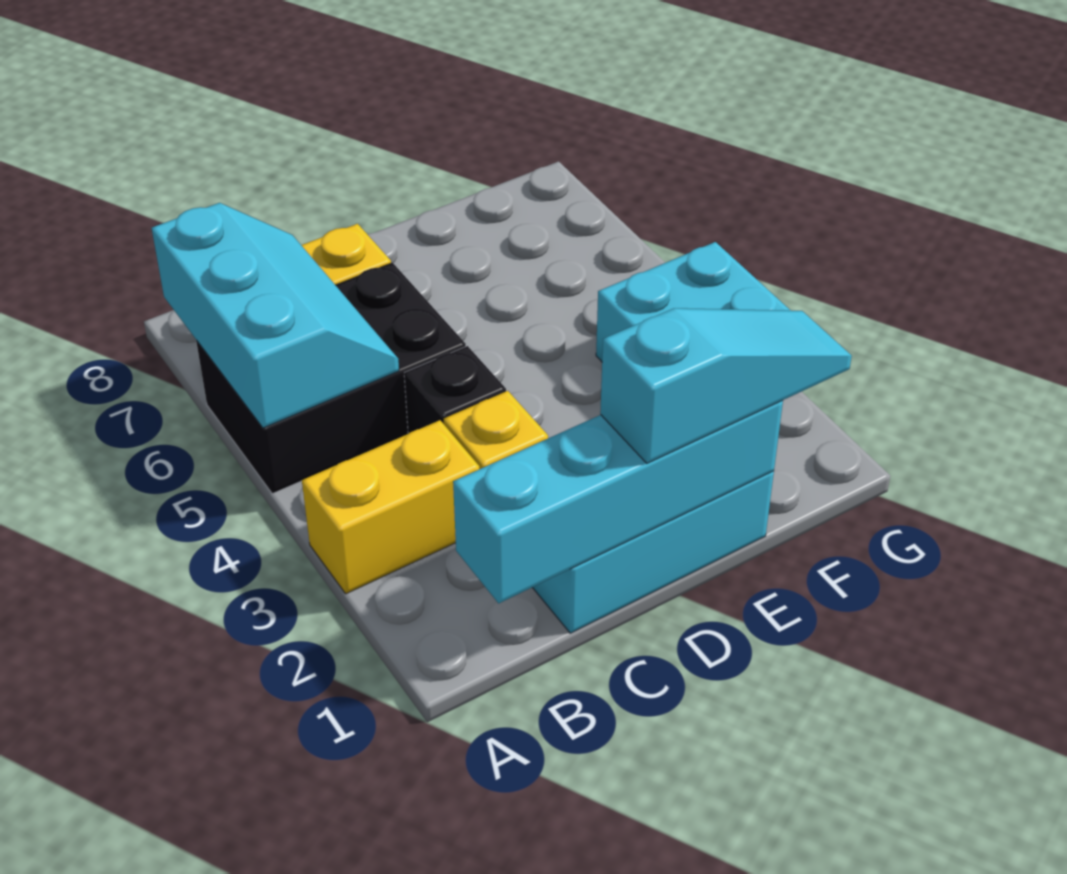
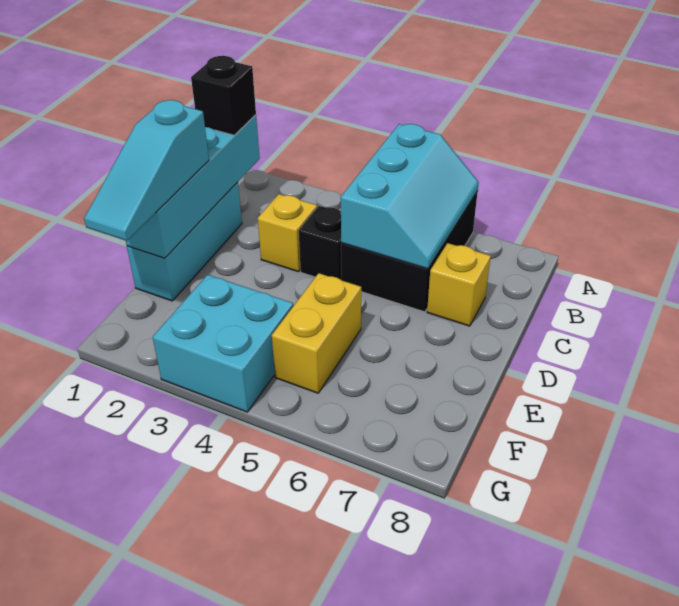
yellow 1x2 brick [302,420,479,594] -> yellow 1x2 brick moved to [272,273,361,393]
cyan 2x3 slope [152,203,399,428] -> cyan 2x3 slope turned to [341,124,479,269]
none -> black 1x1 brick [191,56,256,135]

